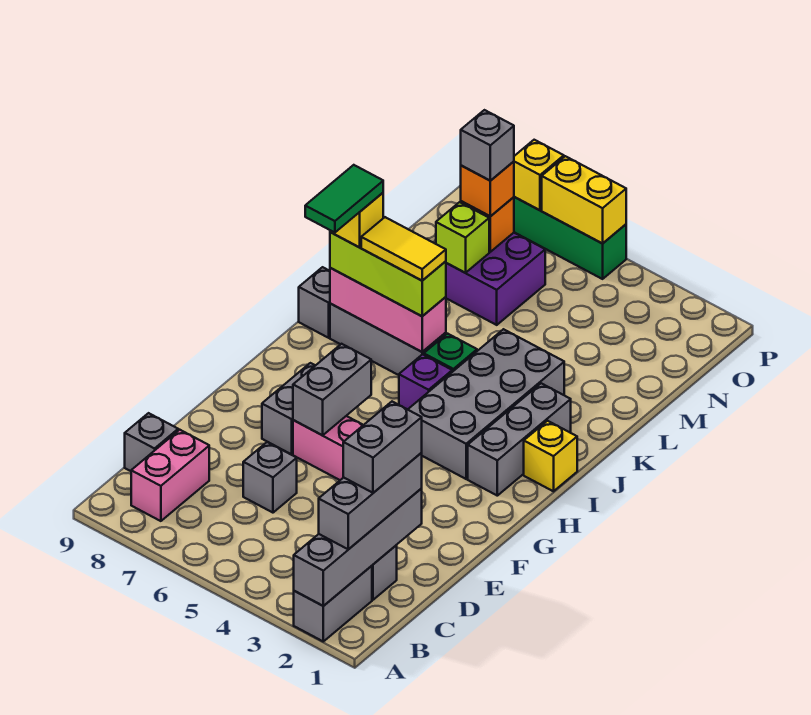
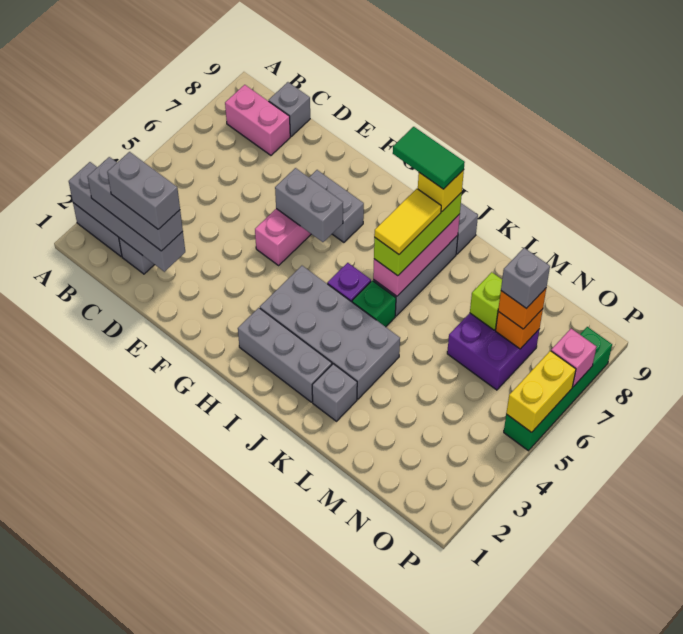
grey 1x1 brick [243,442,297,513] -> grey 1x1 brick moved to [312,364,357,421]
yellow 1x1 brick [524,421,577,491] -> none
yellow 1x1 brick [514,140,564,210] -> pink 1x1 brick [551,329,596,387]

